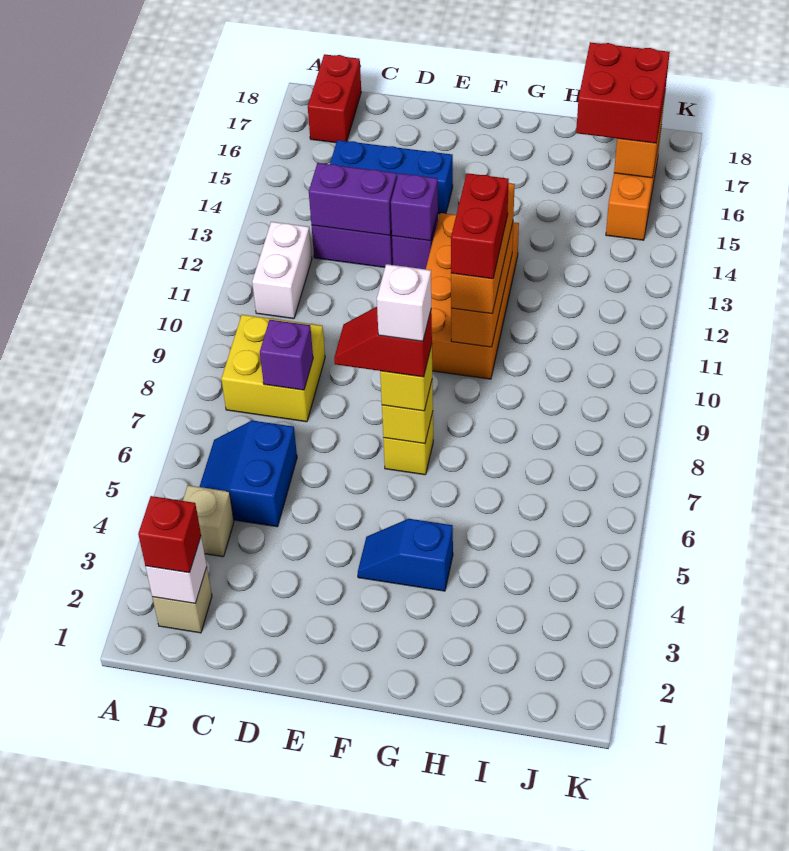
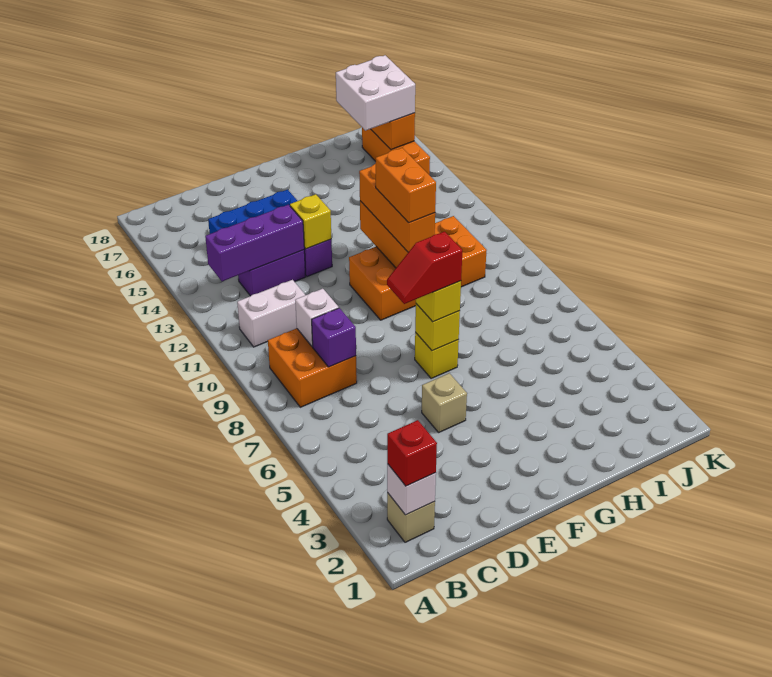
tan 1x1 brick [183,485,234,557] -> tan 1x1 brick moved to [422,373,467,432]
blue 2x2 slope [199,421,297,527] -> none
yellow 2x2 brick [221,315,325,422] -> orange 2x2 brick [268,328,357,407]
white 1x2 brick [252,222,312,319] -> white 1x2 brick turned to [237,280,305,347]
red 1x2 brick [308,54,361,143] -> none
purple 1x2 brick [309,163,397,235] -> purple 1x3 brick [205,205,304,281]
purple 1x1 brick [391,173,438,241] -> yellow 1x1 brick [290,194,331,249]
blue 1x2 slope [358,519,453,591] -> none
white 1x1 brick [377,264,431,341] -> white 1x1 brick moved to [295,289,339,347]
orange 2x4 brick [426,213,519,379] -> orange 2x4 brick turned to [349,216,487,320]
red 1x2 brick [451,173,509,279] -> orange 1x2 brick [376,148,436,223]
red 2x2 brick [576,42,670,143] -> white 2x2 brick [336,55,415,131]

